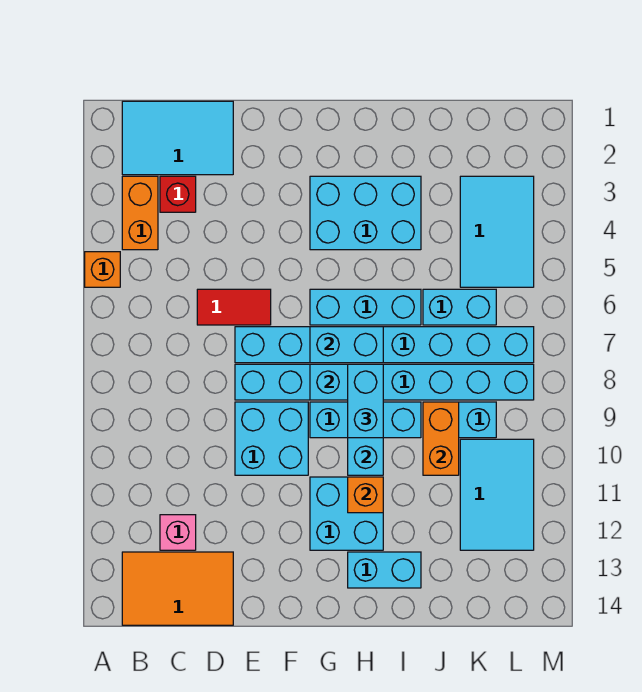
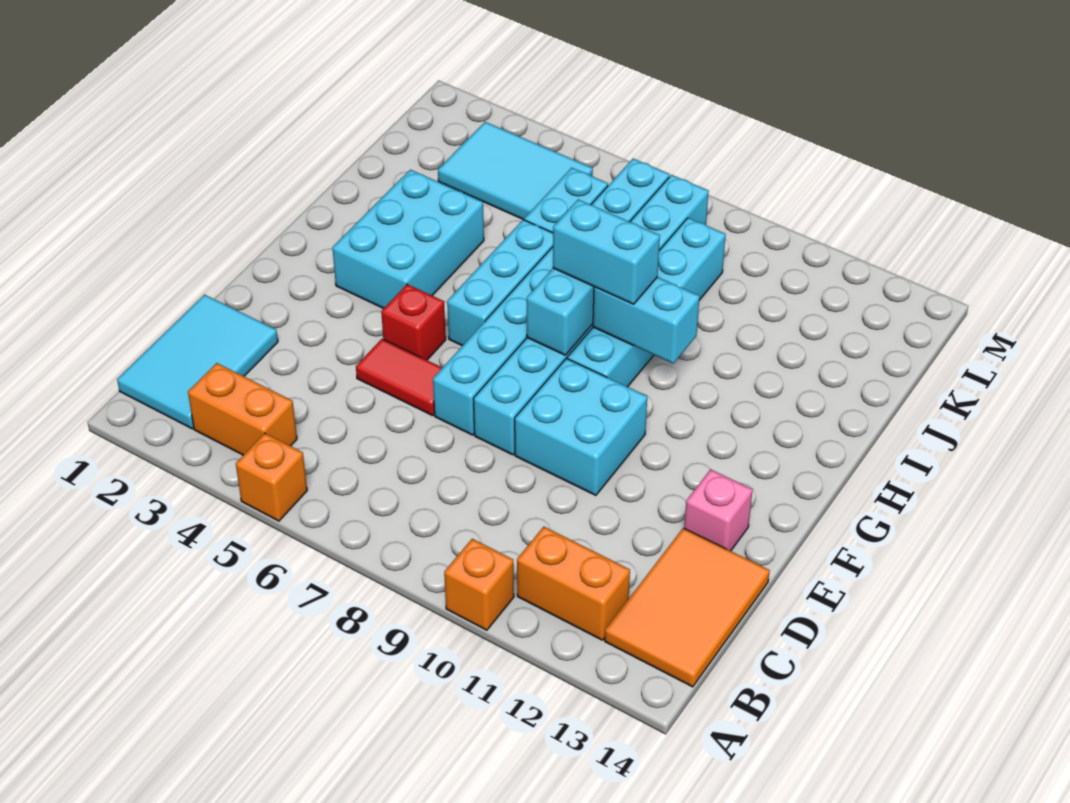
red 1x1 brick [160,176,196,212] -> red 1x1 brick moved to [381,284,446,360]
pink 1x1 brick [160,515,196,550] -> pink 1x1 brick moved to [684,469,752,551]
red 1x2 tile [197,289,271,325] -> red 1x2 tile turned to [356,339,442,416]
cyan 1x2 brick [310,327,383,363] -> none
cyan 2x2 brick [310,477,383,550] -> none
orange 1x1 brick [348,477,383,513] -> orange 1x1 brick moved to [444,539,514,630]
cyan 1x2 brick [348,552,421,588] -> none
orange 1x2 brick [423,402,459,475] -> orange 1x2 brick moved to [517,527,630,640]
cyan 2x3 tile [460,439,534,550] -> none

